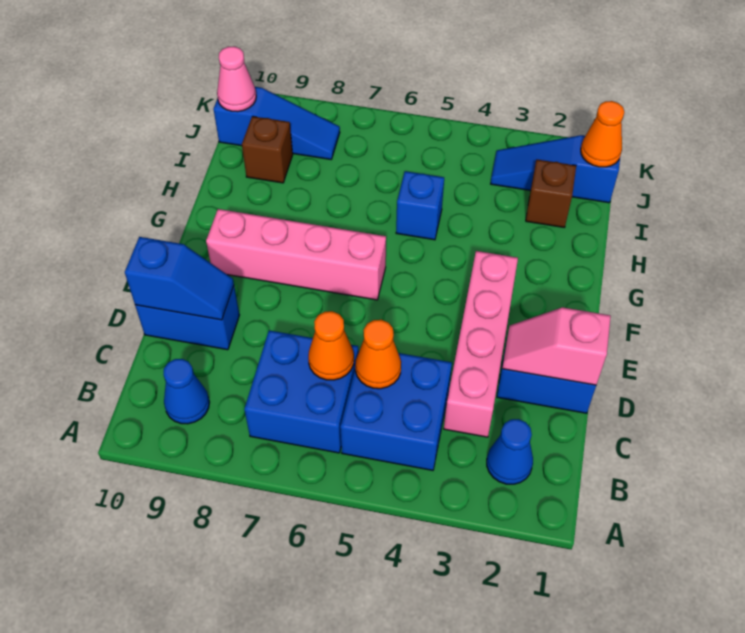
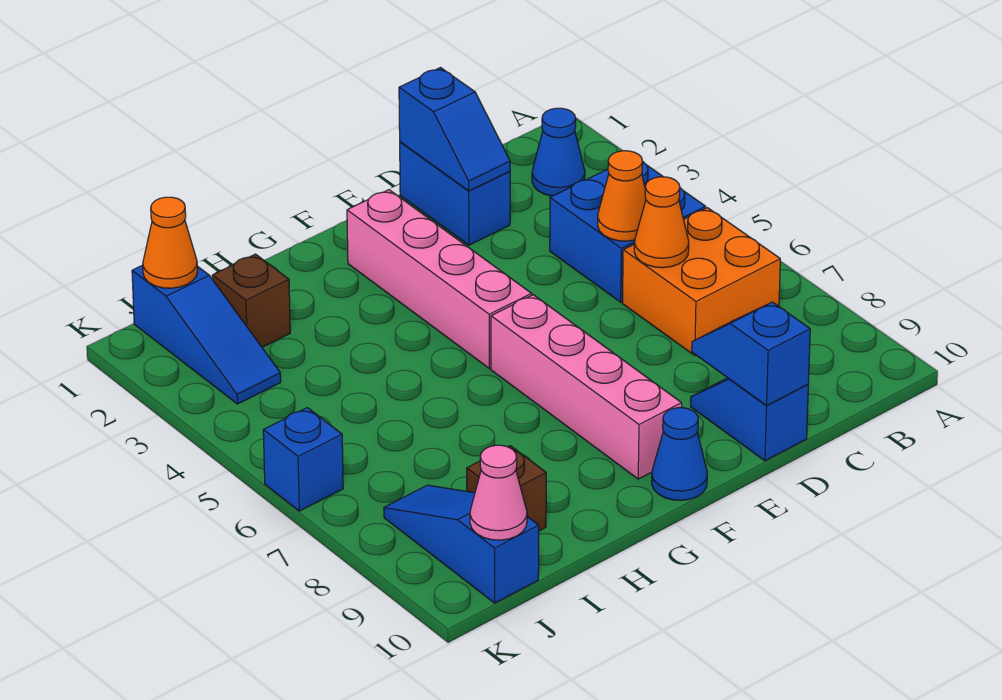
blue 2x2 brick [244,330,359,453] -> orange 2x2 brick [622,208,780,355]
blue 1x1 cone [164,359,210,424] -> blue 1x1 cone moved to [652,408,707,500]
pink 1x4 brick [444,251,518,437] -> pink 1x4 brick turned to [347,190,532,368]
pink 1x2 slope [502,307,611,385] -> blue 1x2 slope [399,68,510,191]
blue 1x2 brick [135,286,239,350] -> blue 1x2 slope [691,378,808,461]
blue 1x1 brick [396,171,444,240] -> blue 1x1 brick moved to [263,408,343,511]

